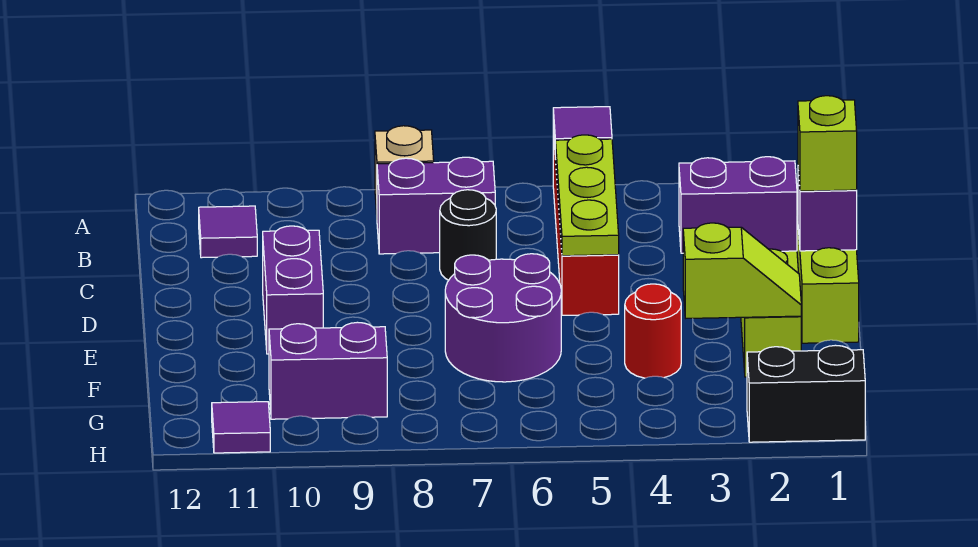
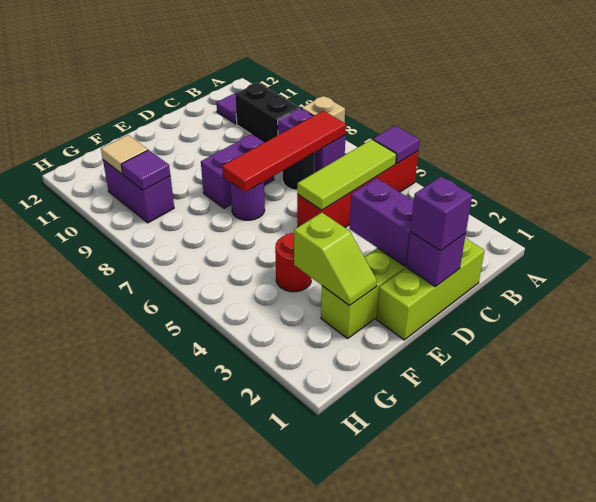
lime 1x3 plate [556,135,619,256] -> lime 1x3 tile [297,139,396,210]
none -> red 1x4 tile [222,111,346,192]
lime 1x1 brick [798,96,857,191] -> purple 1x1 brick [410,177,472,251]
purple 1x2 brick [263,226,323,354] -> purple 1x2 brick moved to [201,134,274,208]
purple 2x2 round brick [445,254,561,382] -> purple 1x1 round brick [230,182,265,220]
none -> tan 1x1 tile [101,135,148,174]
black 1x2 brick [747,345,865,442] -> black 1x2 brick moved to [235,83,299,142]
purple 1x1 tile [212,402,270,453] -> purple 1x1 tile moved to [121,150,170,190]

